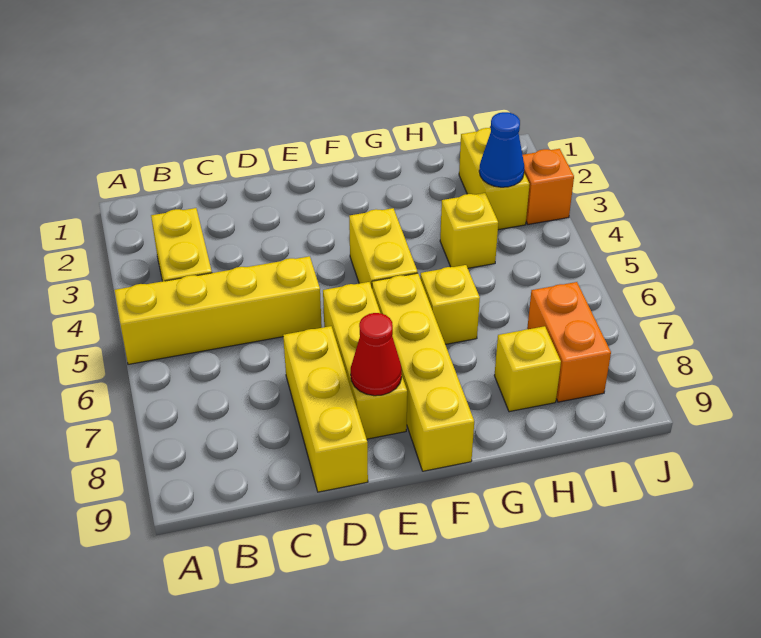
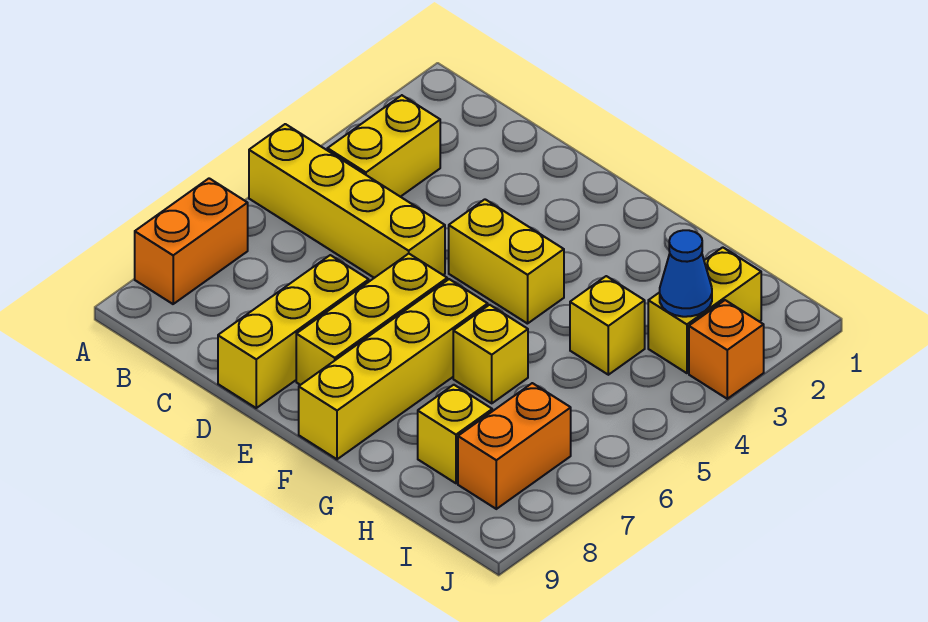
none -> orange 1x2 brick [135,178,248,304]
red 1x1 cone [351,313,402,396] -> none
yellow 1x2 brick [349,208,418,287] -> yellow 1x2 brick turned to [449,199,564,324]

